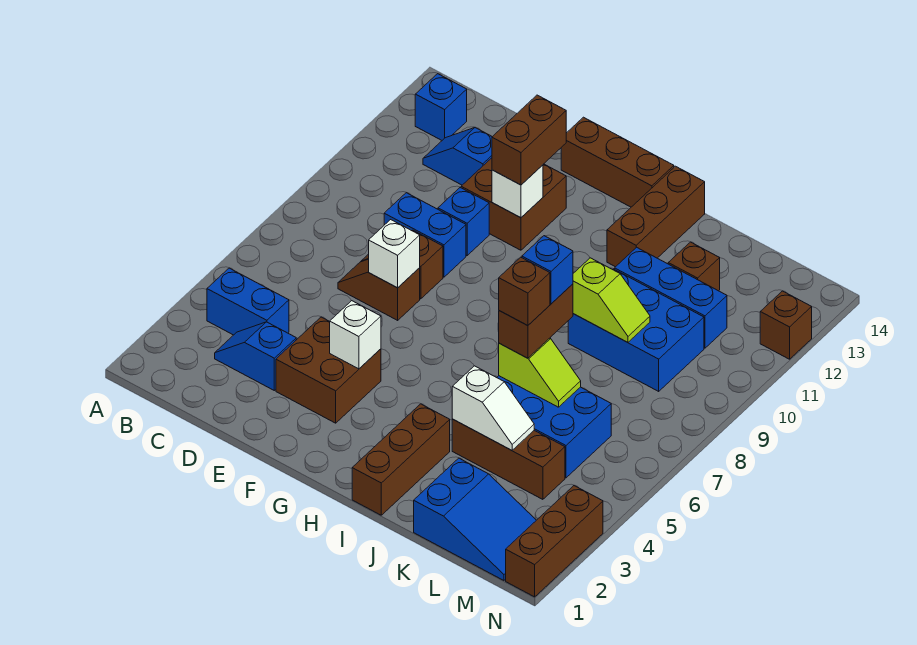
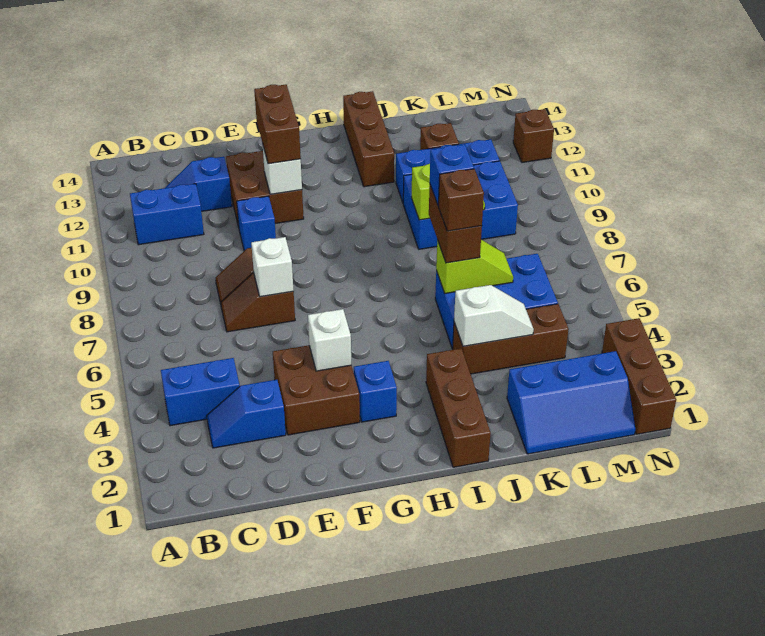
blue 1x1 brick [415,74,467,140] -> blue 1x1 brick moved to [354,361,397,422]
blue 1x2 brick [384,193,466,277] -> blue 1x2 brick moved to [130,184,204,245]
brown 1x3 brick [561,117,674,207] -> none
blue 2x3 slope [414,458,536,580] -> blue 2x3 slope turned to [507,351,635,454]

